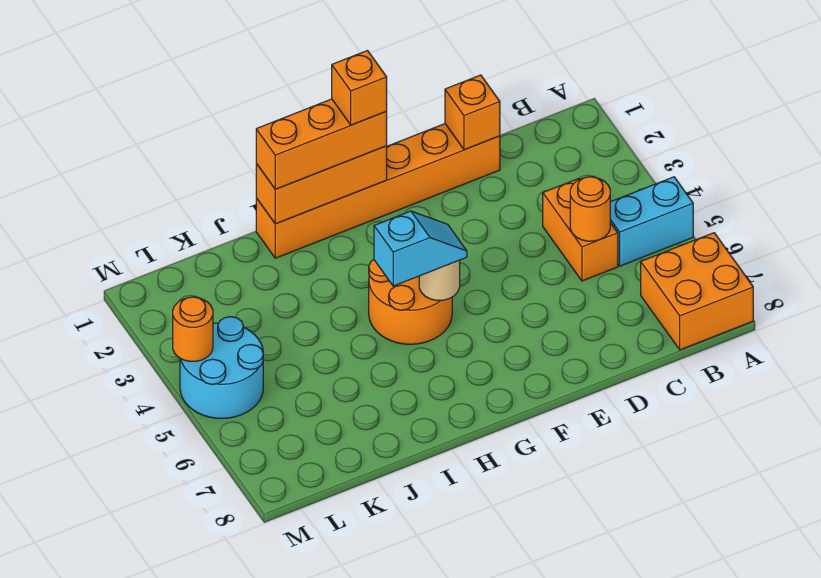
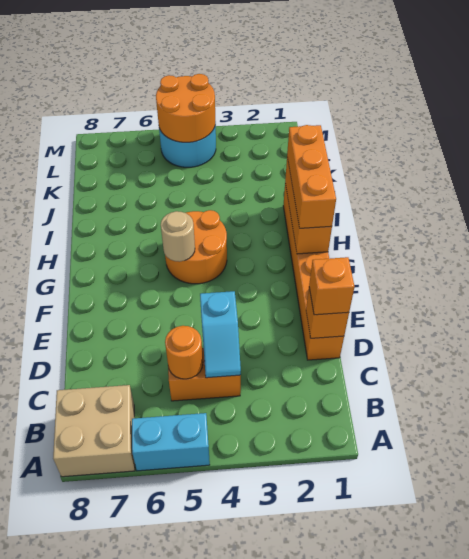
cyan 1x2 brick [610,177,693,266] -> cyan 1x2 brick turned to [132,413,210,471]
orange 2x2 brick [641,233,753,350] -> tan 2x2 brick [53,385,135,477]
orange 1x1 brick [332,51,387,125] -> orange 1x1 brick moved to [309,257,354,315]
cyan 1x2 slope [374,211,467,286] -> cyan 1x2 slope moved to [200,291,241,378]
orange 1x1 round brick [173,297,213,362] -> orange 2x2 round brick [156,74,215,142]

